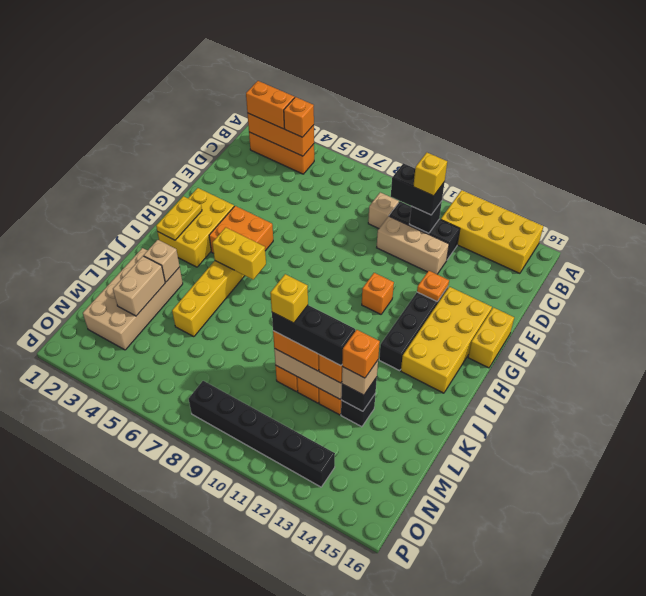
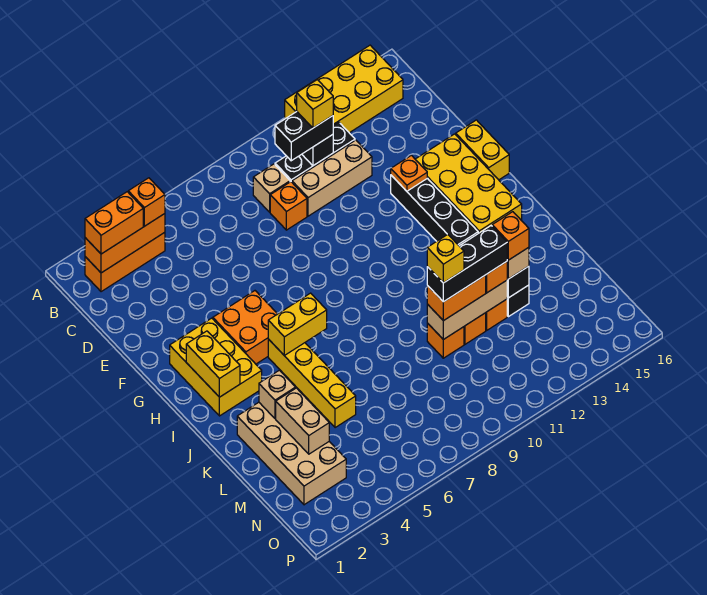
orange 1x1 brick [362,273,394,314] -> orange 1x1 brick moved to [270,182,307,230]
yellow 1x2 plate [156,196,202,240] -> yellow 1x2 brick [186,331,240,397]
black 1x6 brick [189,381,335,487] -> none

